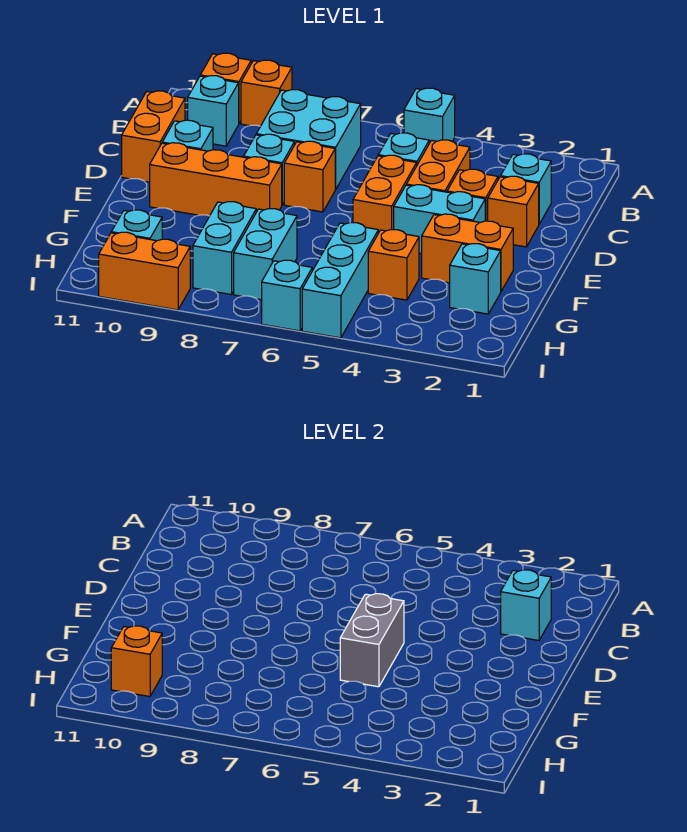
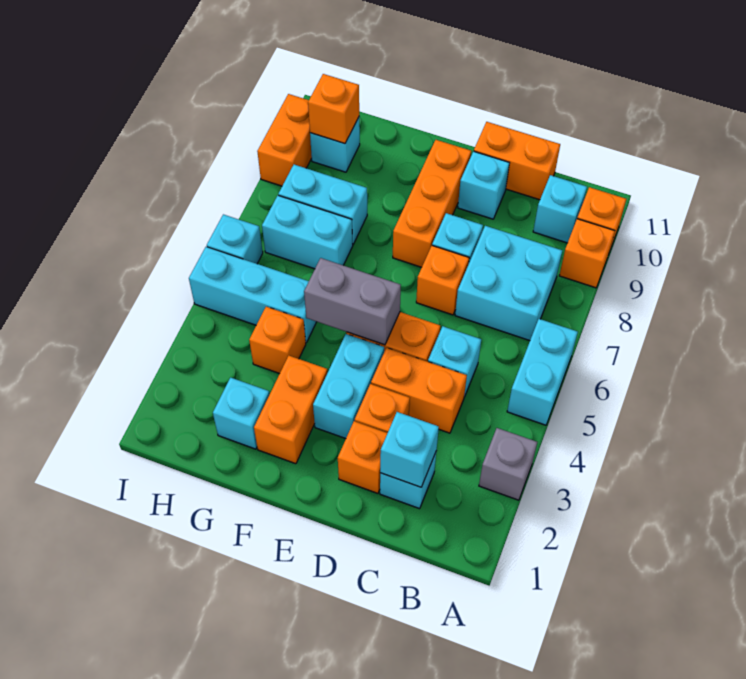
none -> grey 1x1 brick [479,428,537,500]
cyan 1x1 brick [404,88,455,143] -> cyan 1x2 brick [507,319,578,425]

